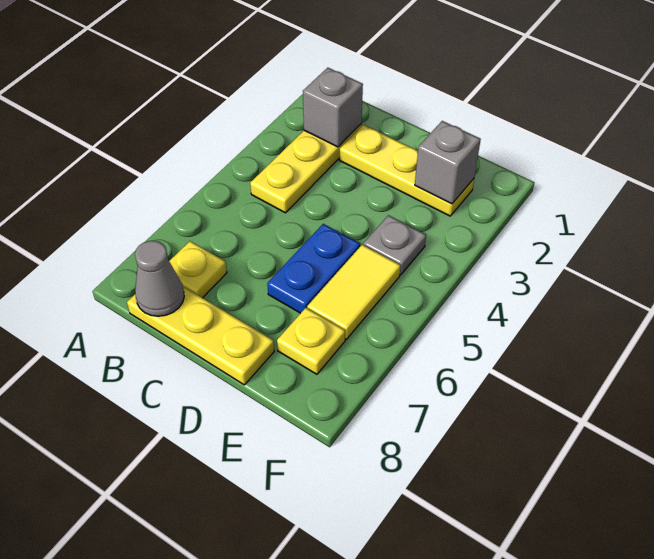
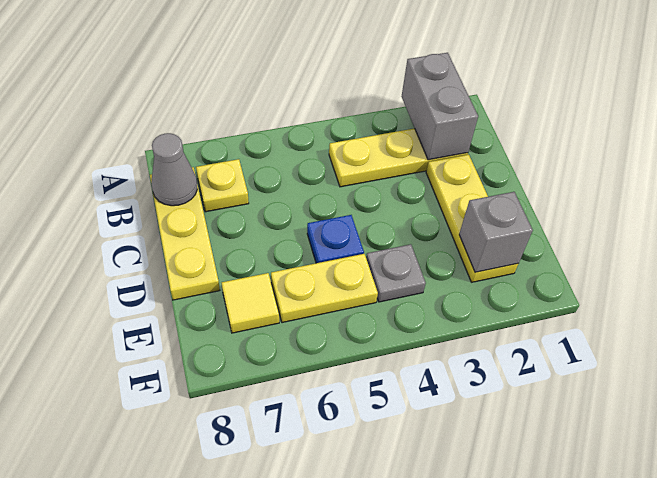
grey 1x1 brick [303,68,363,147] -> grey 1x2 brick [401,53,478,160]
blue 1x2 plate [267,224,360,313] -> blue 1x1 plate [307,215,364,263]
yellow 1x2 tile [307,245,401,339] -> yellow 1x2 plate [271,254,378,323]
yellow 1x1 plate [277,308,345,374] -> yellow 1x1 tile [222,273,279,333]

